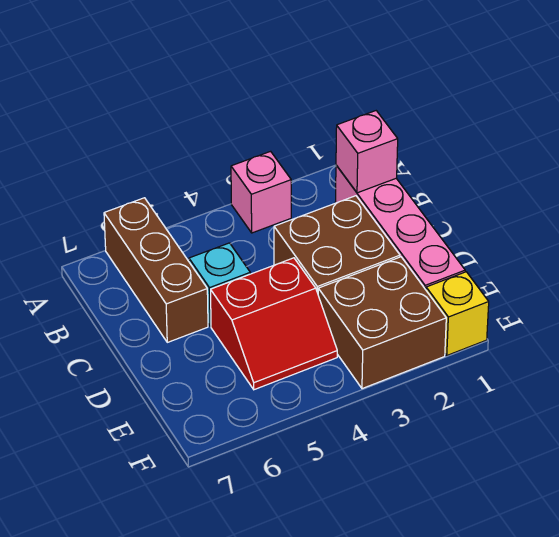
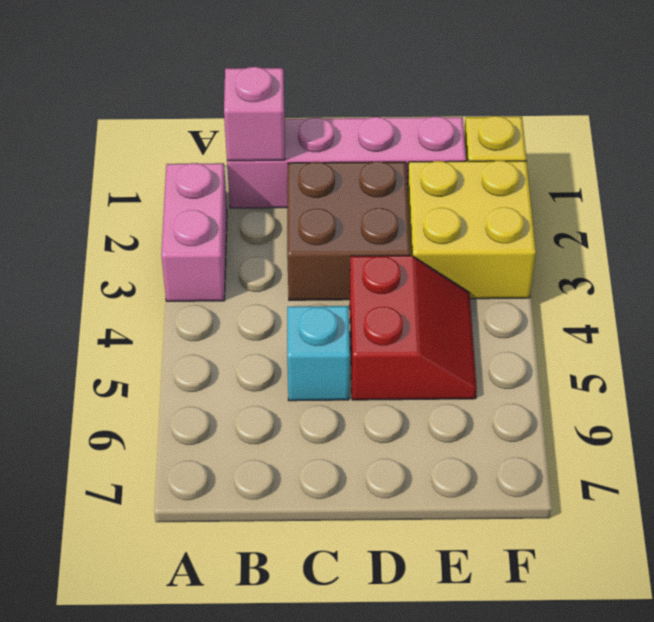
pink 1x1 brick [231,151,291,233] -> pink 1x2 brick [161,163,227,301]
brown 1x3 brick [104,198,208,342] -> none
brown 2x2 brick [318,257,446,389] -> yellow 2x2 brick [407,161,536,299]

